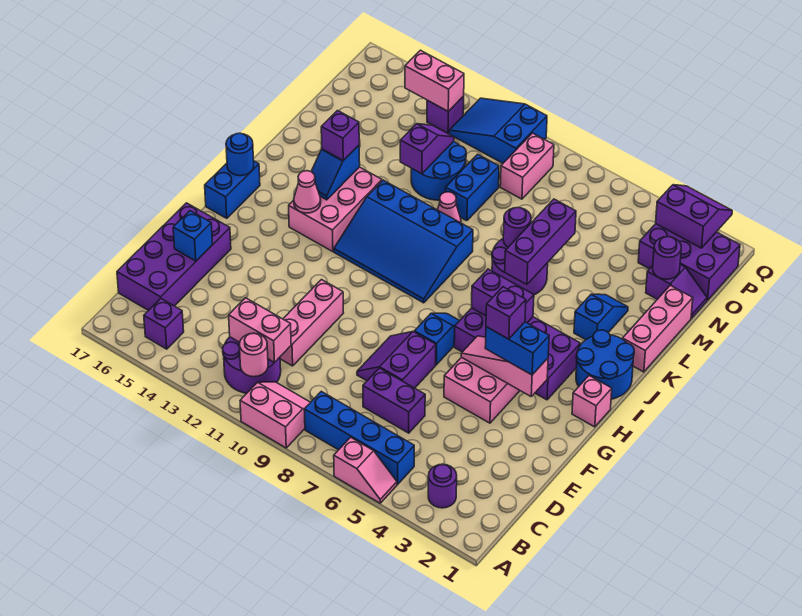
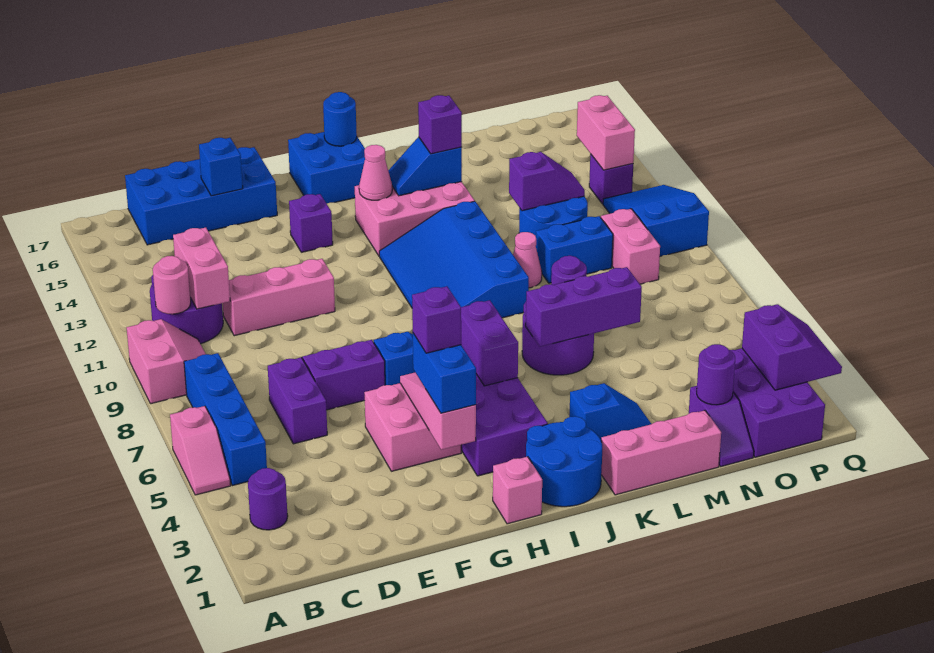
purple 1x1 brick [144,299,184,349] -> purple 1x1 brick moved to [289,194,333,252]
purple 2x4 brick [117,203,231,311] -> blue 2x4 brick [125,147,277,245]
blue 1x2 brick [205,161,260,218] -> blue 2x2 brick [288,132,365,204]
pink 1x2 brick [500,133,554,199] -> pink 1x2 brick turned to [601,209,660,284]

